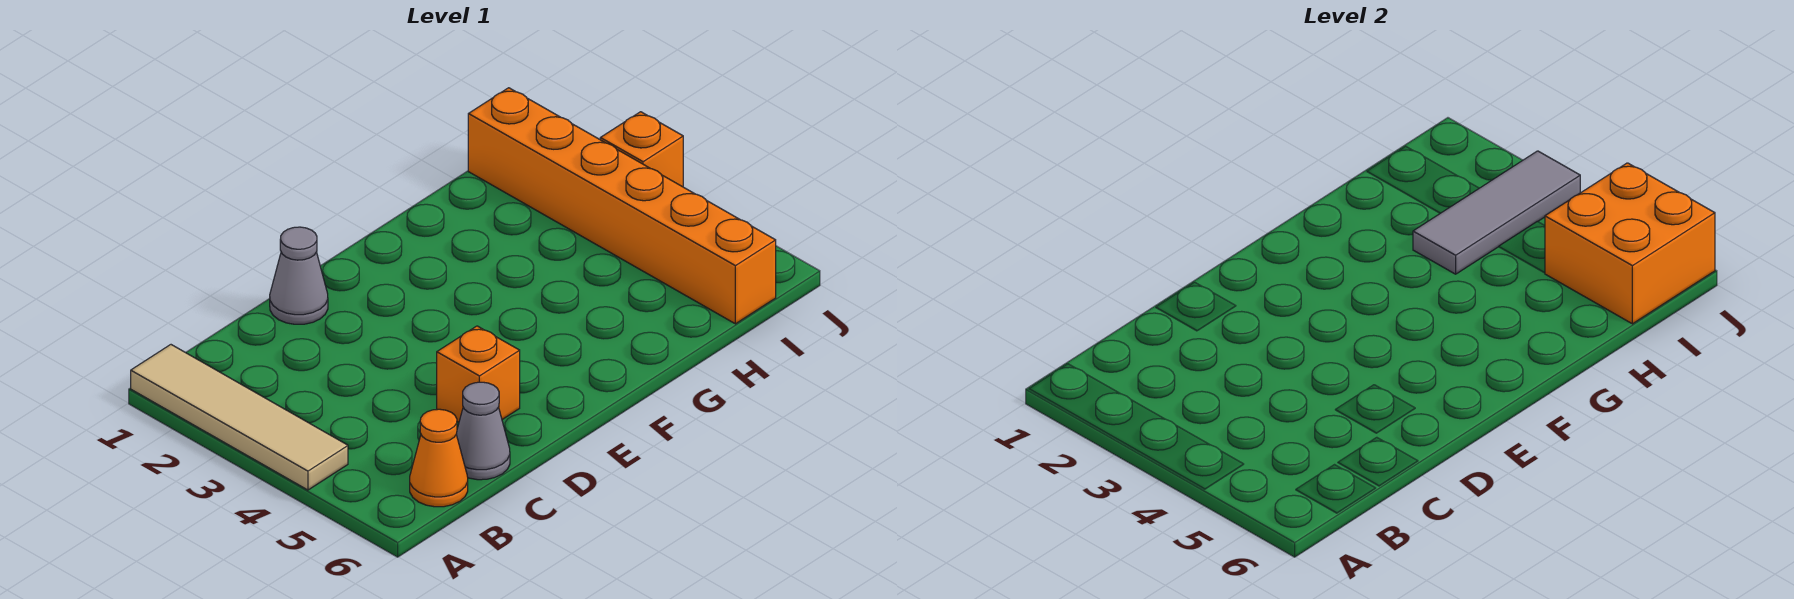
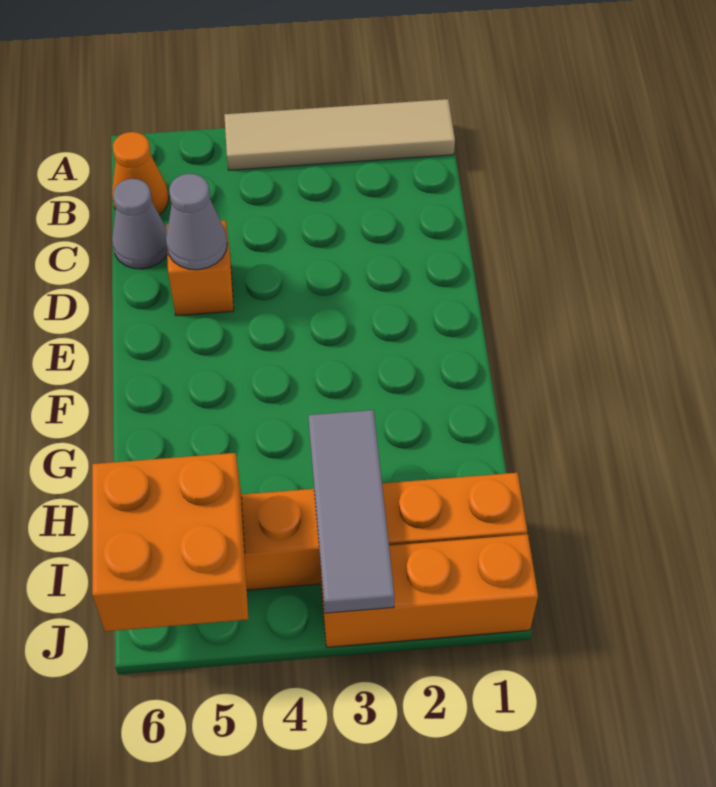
grey 1x1 cone [270,227,328,324] -> grey 1x1 cone moved to [166,174,227,270]
orange 1x1 brick [600,112,683,187] -> orange 1x3 brick [320,534,538,647]

